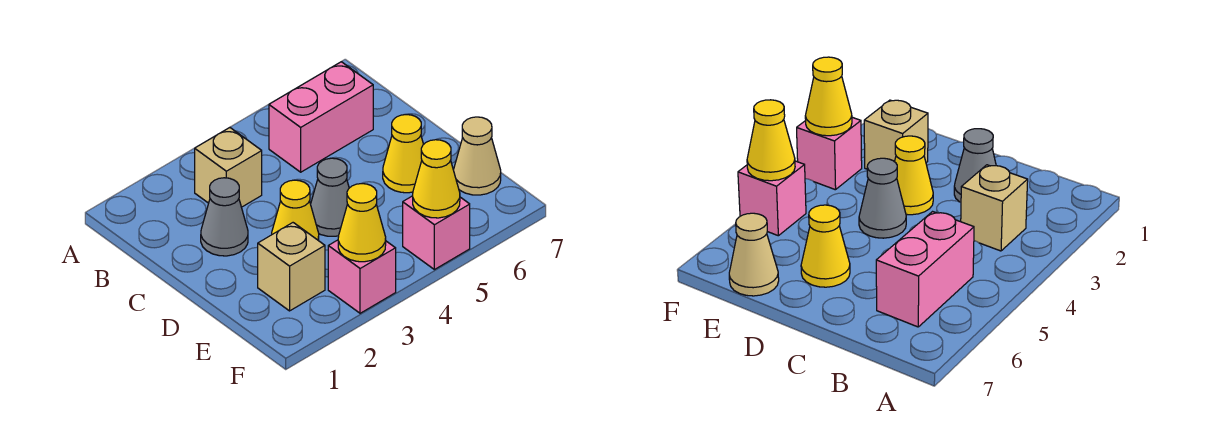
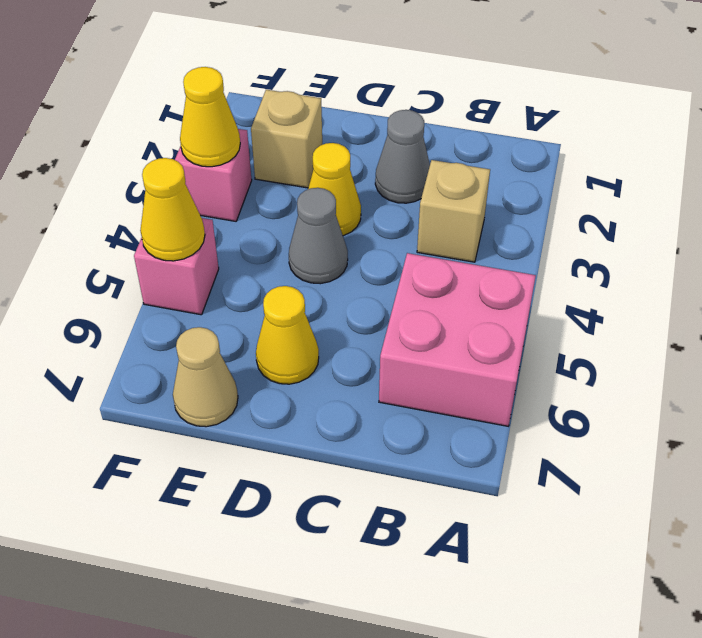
pink 1x2 brick [269,62,373,172] -> pink 2x2 brick [379,253,536,426]

